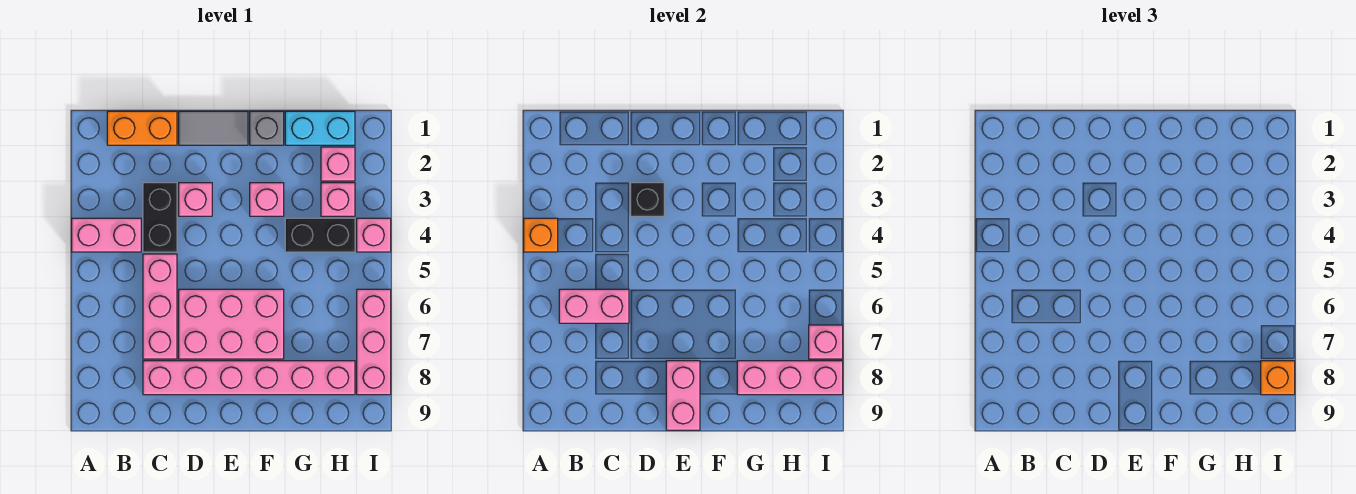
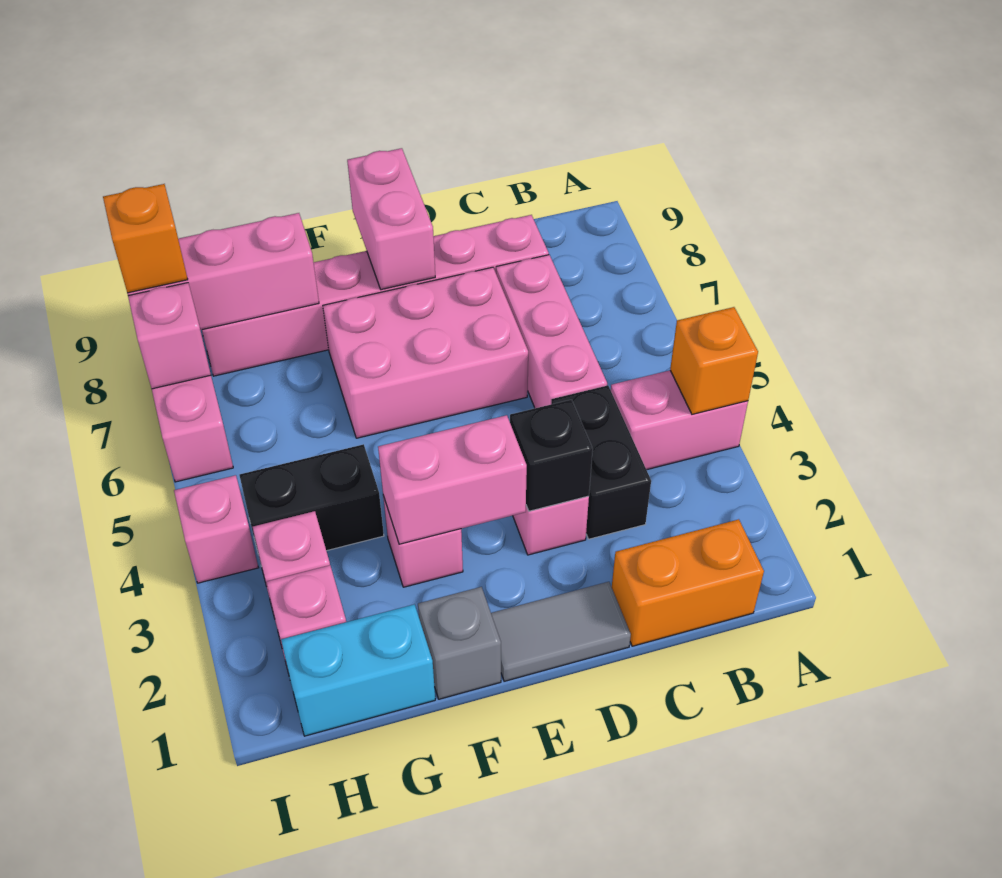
pink 1x2 brick [559,289,629,323] -> pink 1x2 brick moved to [378,415,527,544]

